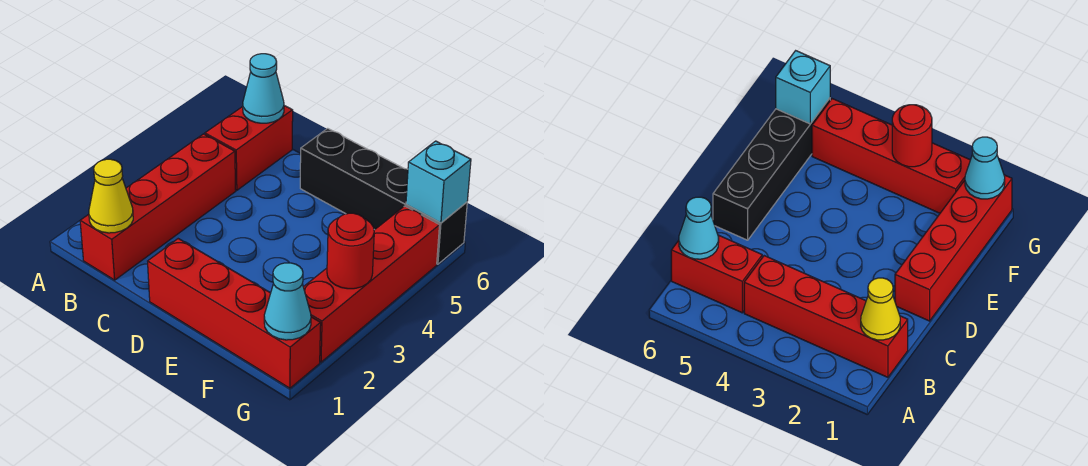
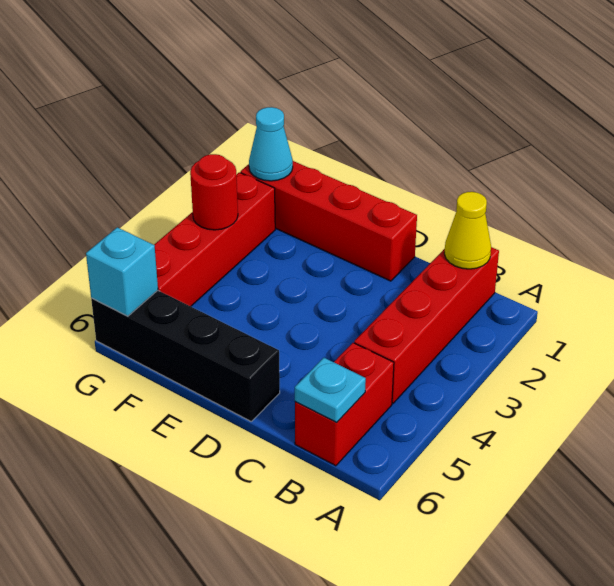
cyan 1x1 cone [243,54,284,123] -> cyan 1x1 plate [295,358,366,423]

